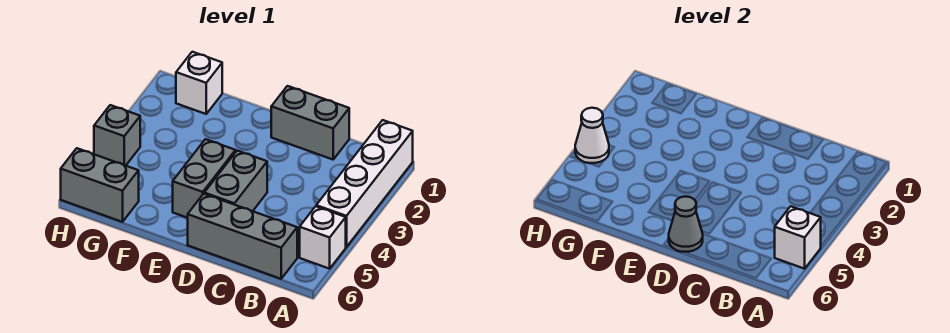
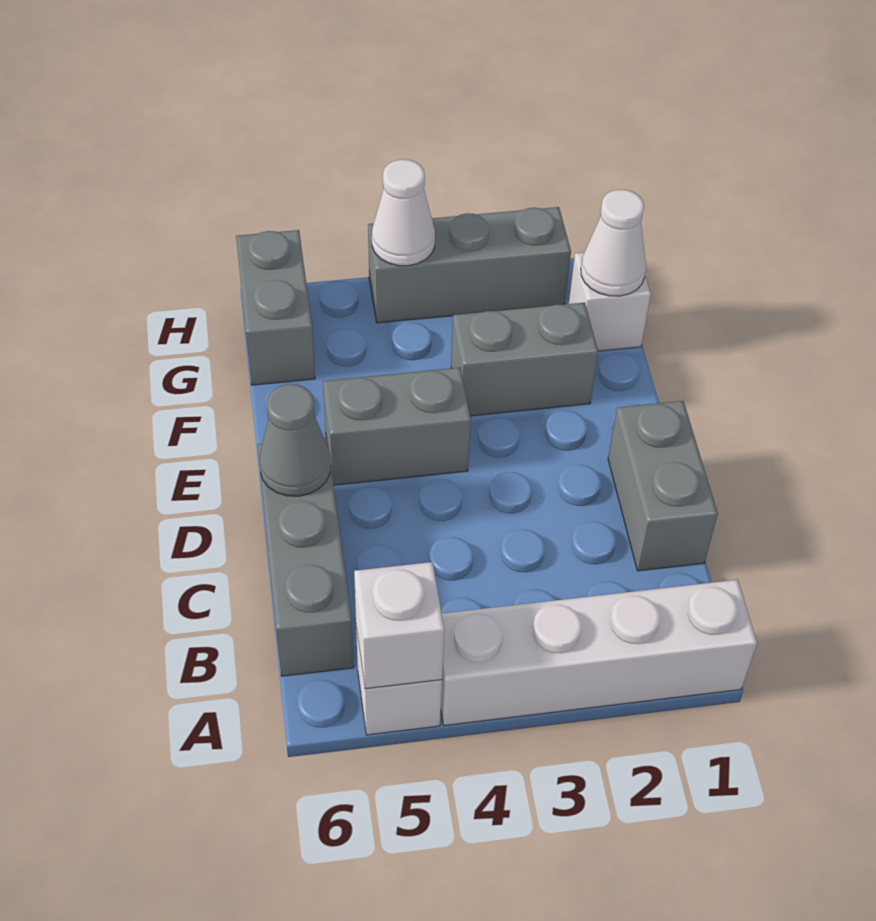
grey 1x2 brick [204,151,267,211] -> grey 1x2 brick moved to [451,303,598,416]
none -> white 1x1 cone [581,190,646,296]
grey 1x1 brick [94,105,140,166] -> grey 1x3 brick [368,207,571,323]

